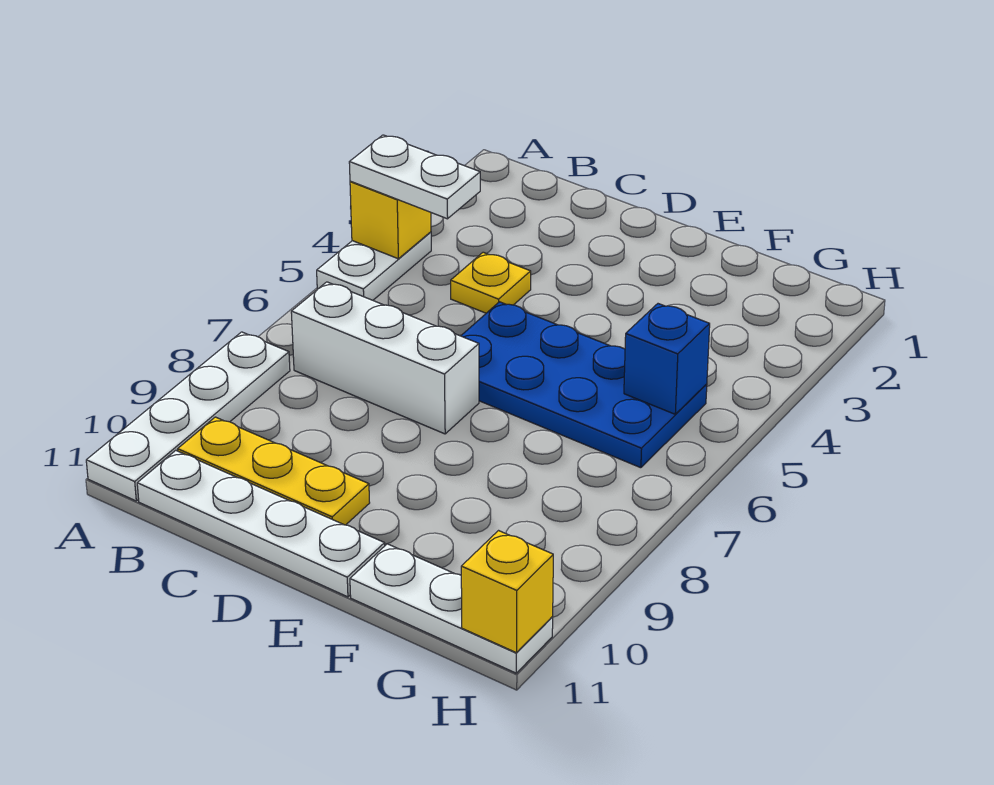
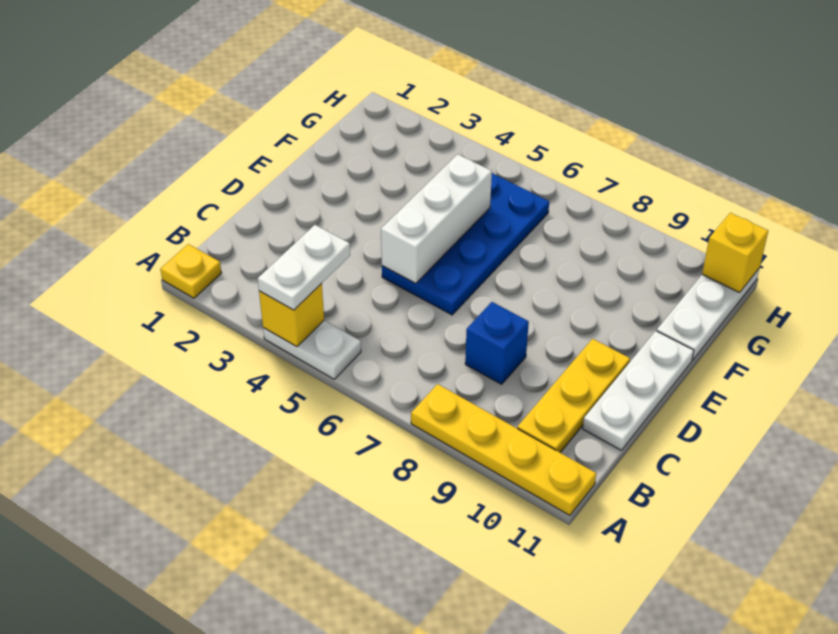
white 1x4 plate [86,332,290,501] -> yellow 1x4 plate [411,384,596,515]
white 1x3 brick [291,282,479,434] -> white 1x3 brick moved to [381,154,492,284]
white 1x4 plate [137,450,385,597] -> white 1x3 plate [583,331,694,450]
yellow 1x1 plate [451,252,531,313] -> yellow 1x1 plate moved to [160,244,221,298]
blue 1x1 brick [624,304,710,414] -> blue 1x1 brick moved to [465,302,529,384]

